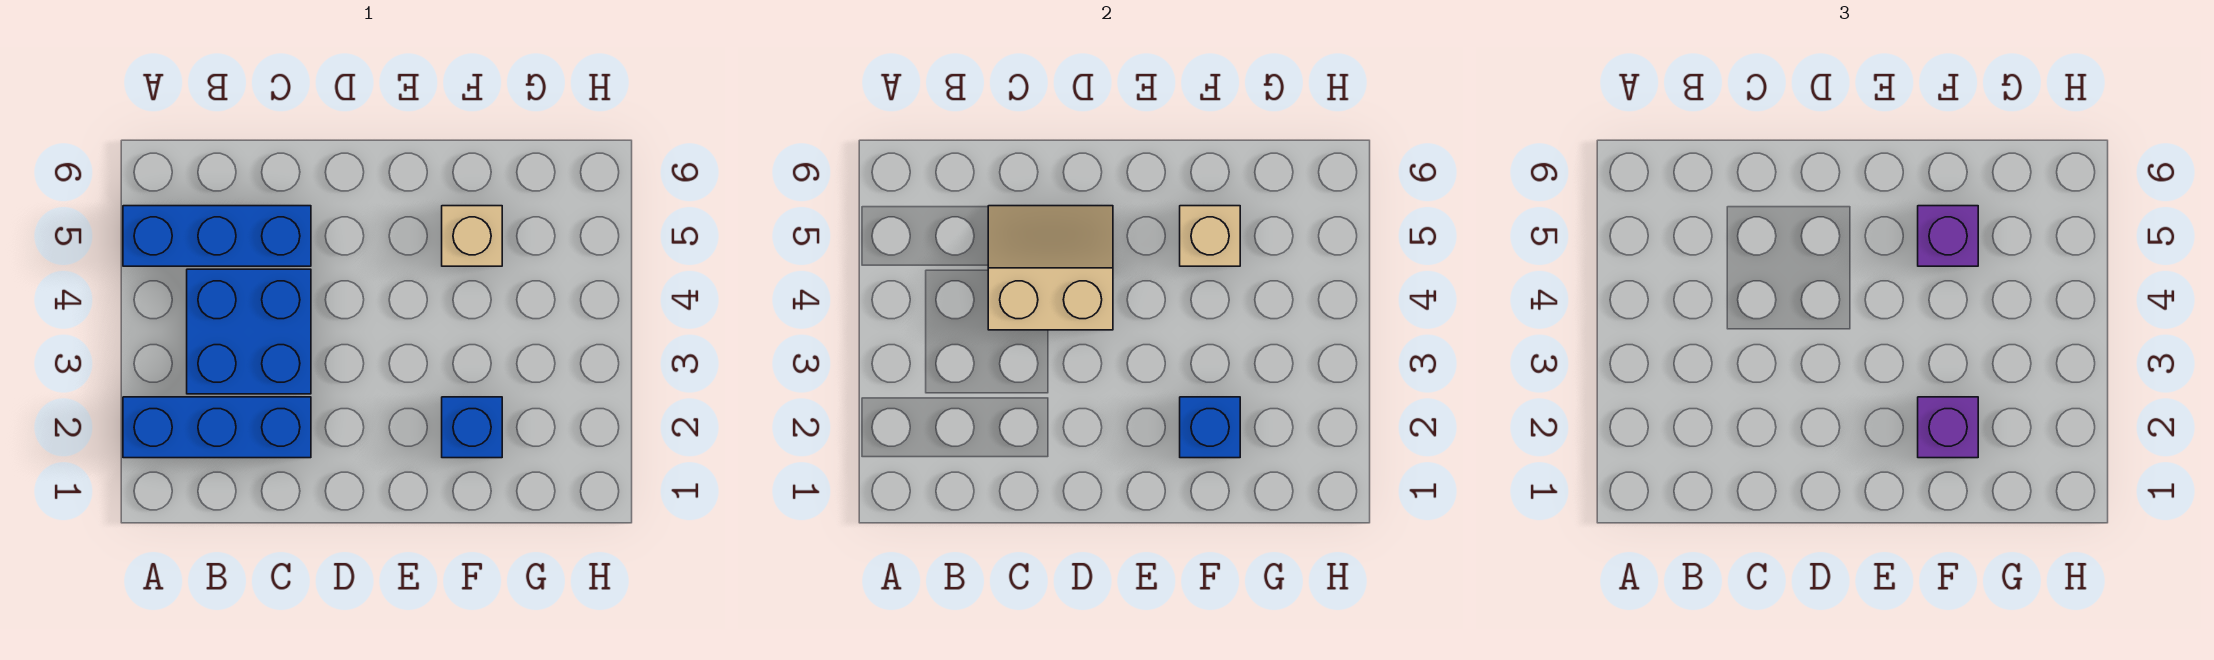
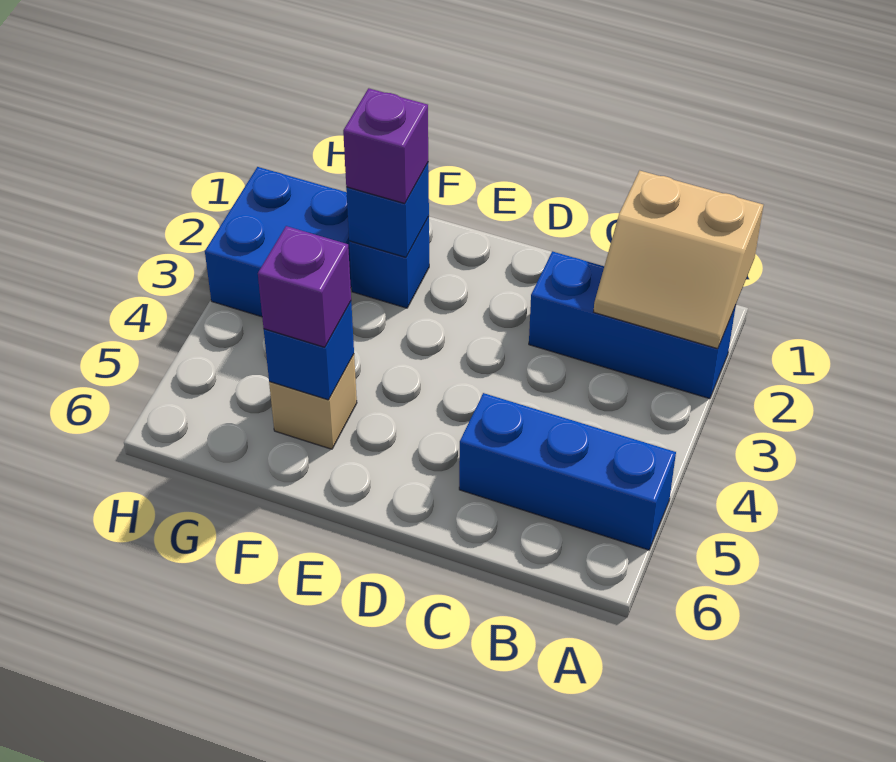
blue 2x2 brick [187,269,311,394] -> blue 2x2 brick moved to [205,167,352,317]
tan 2x2 slope [988,206,1113,330] -> tan 2x2 slope moved to [594,171,763,349]
tan 1x1 brick [1180,206,1240,266] -> blue 1x1 brick [264,302,354,400]

